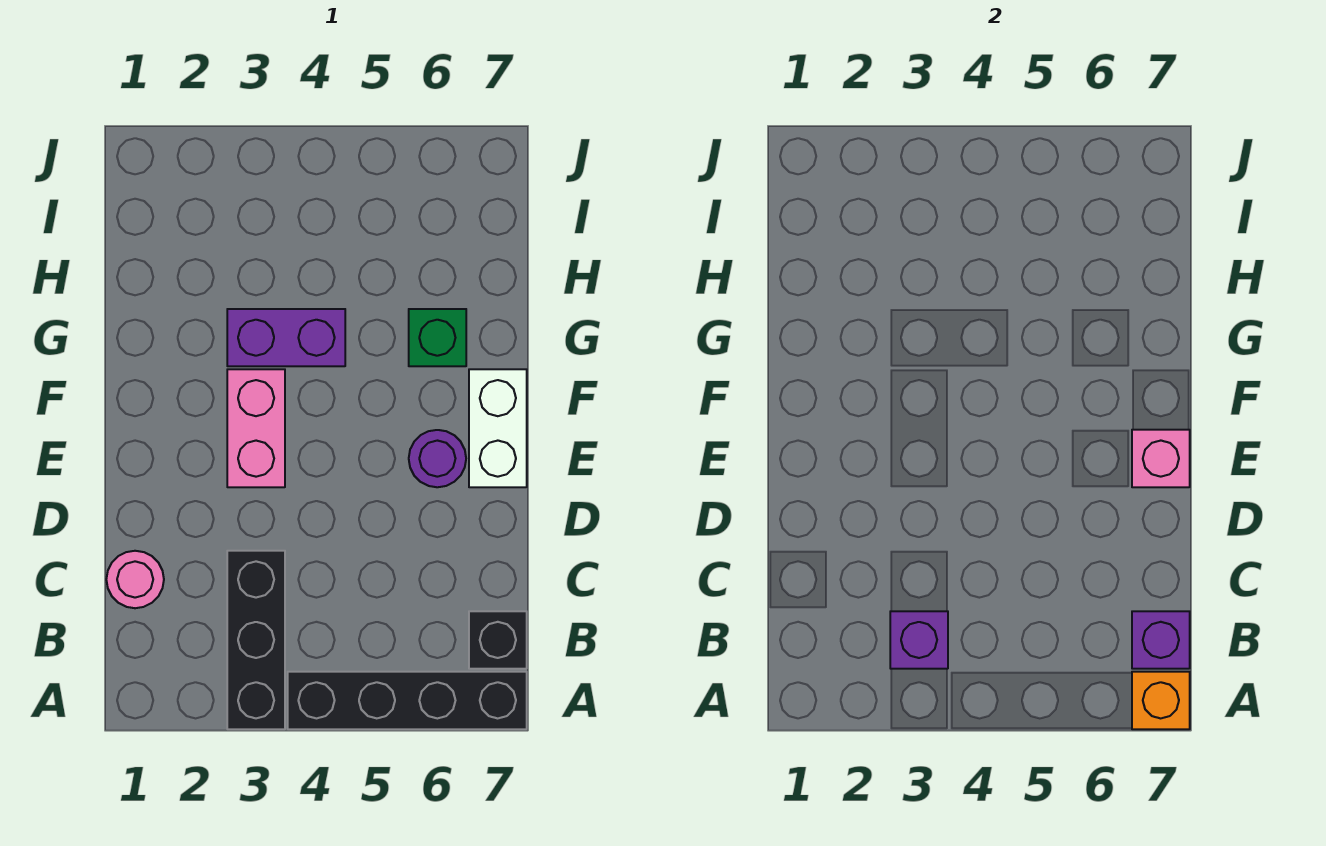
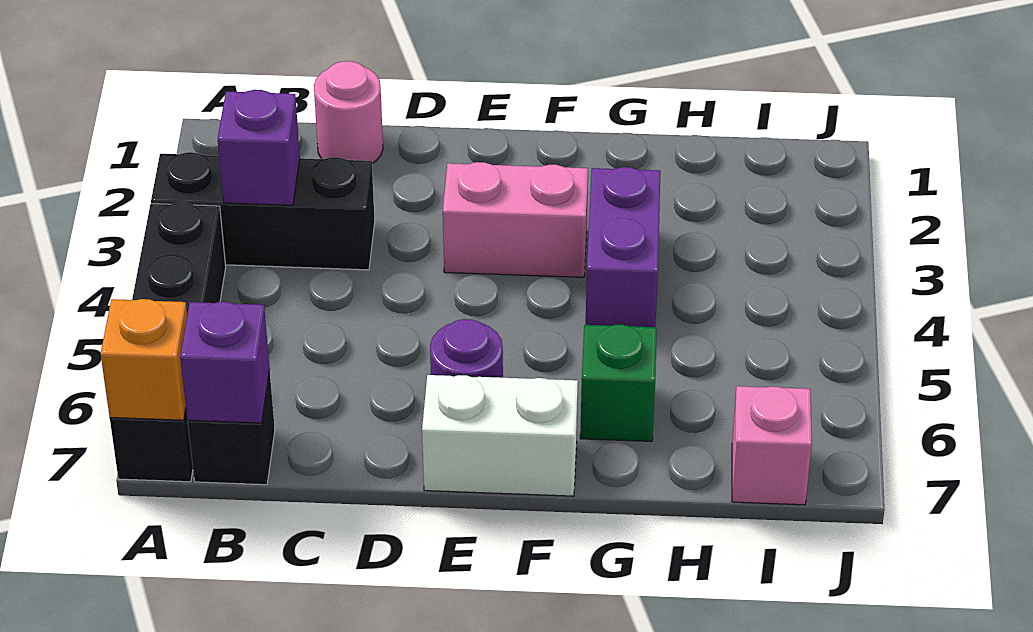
pink 1x1 brick [1132,430,1190,487] -> pink 1x1 brick moved to [732,386,812,505]

